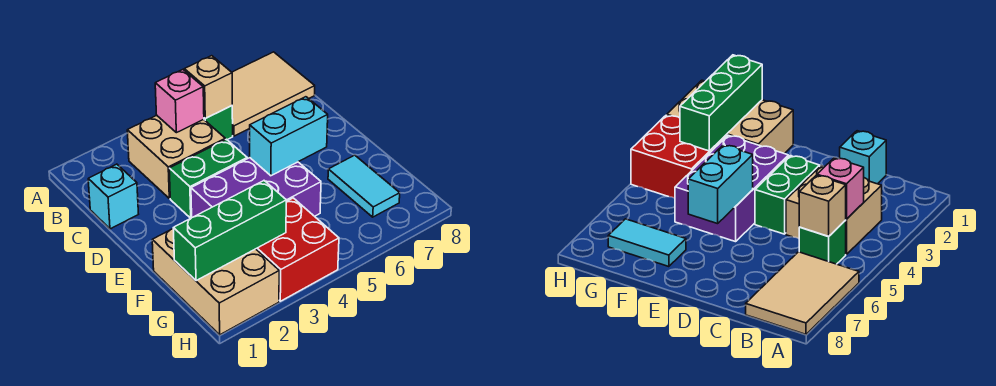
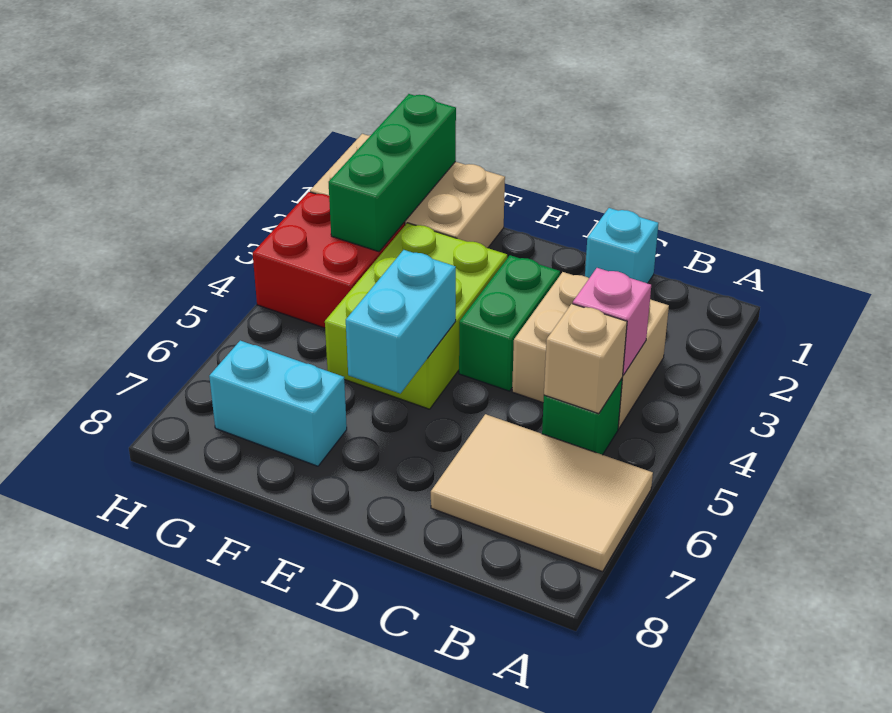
tan 2x3 tile [232,52,315,136] -> tan 2x3 tile turned to [431,414,653,572]
purple 2x3 brick [191,158,321,217] -> lime 2x3 brick [325,223,507,409]
cyan 1x2 tile [328,155,400,217] -> cyan 1x2 brick [209,341,347,466]

